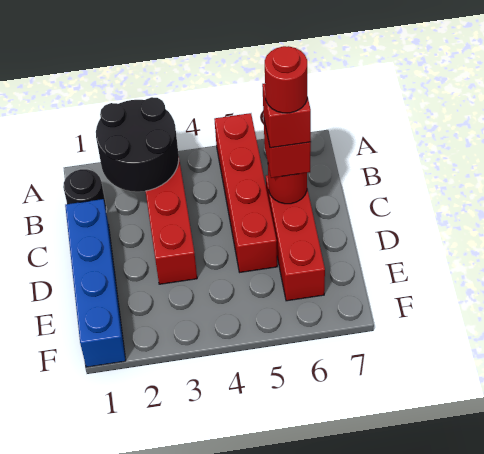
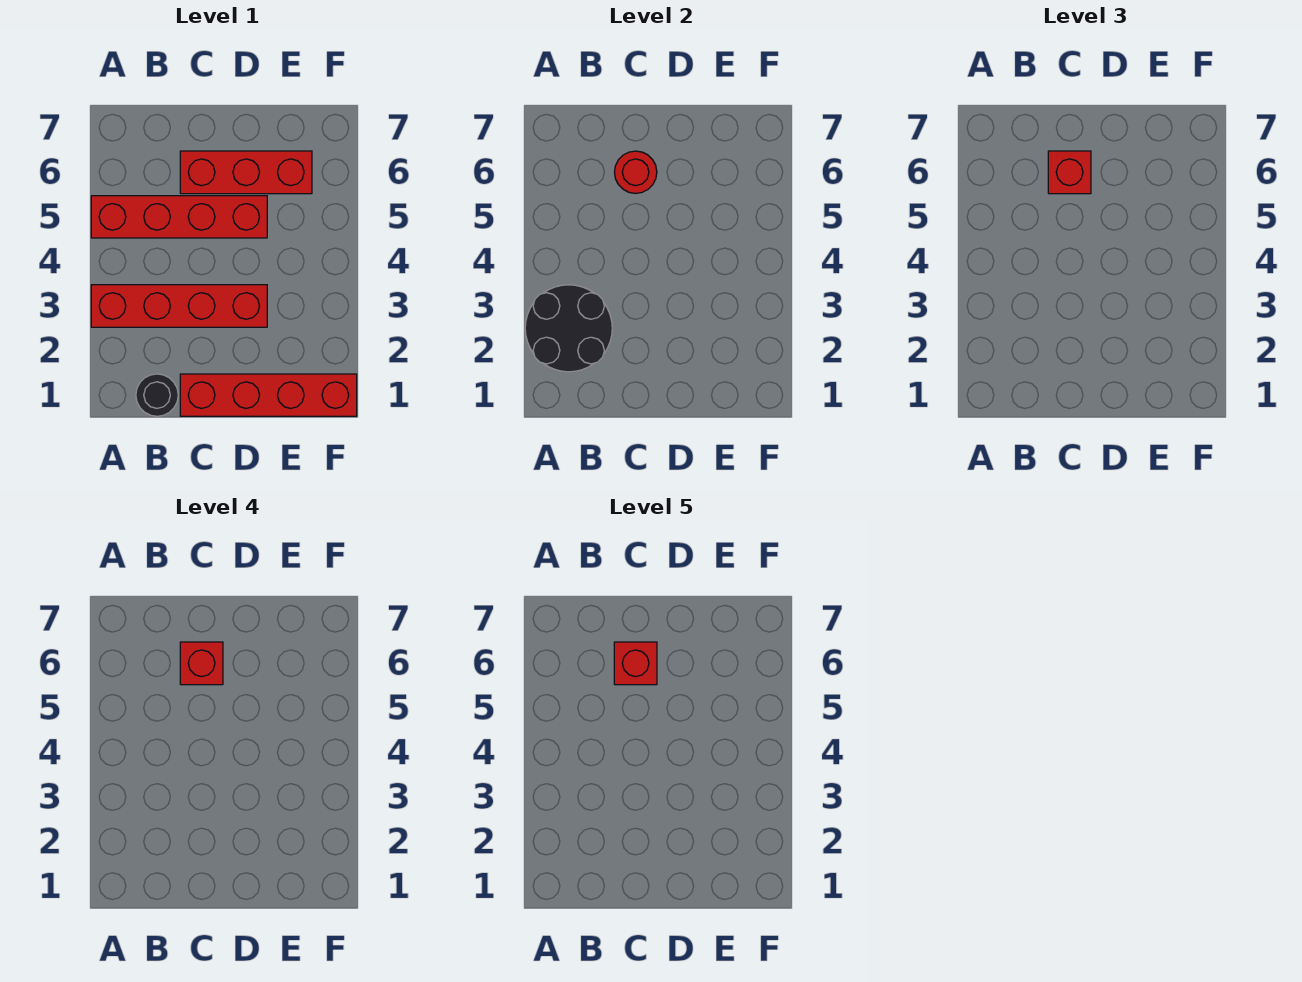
blue 1x4 brick [65,199,126,367] -> red 1x4 brick [180,374,357,416]
red 1x1 round brick [265,46,307,113] -> red 1x1 brick [614,642,657,685]

